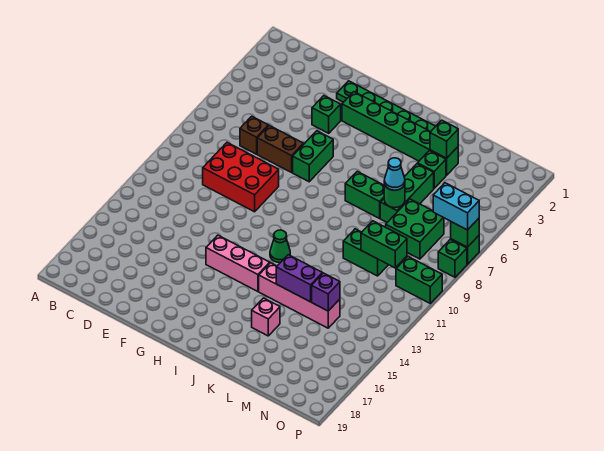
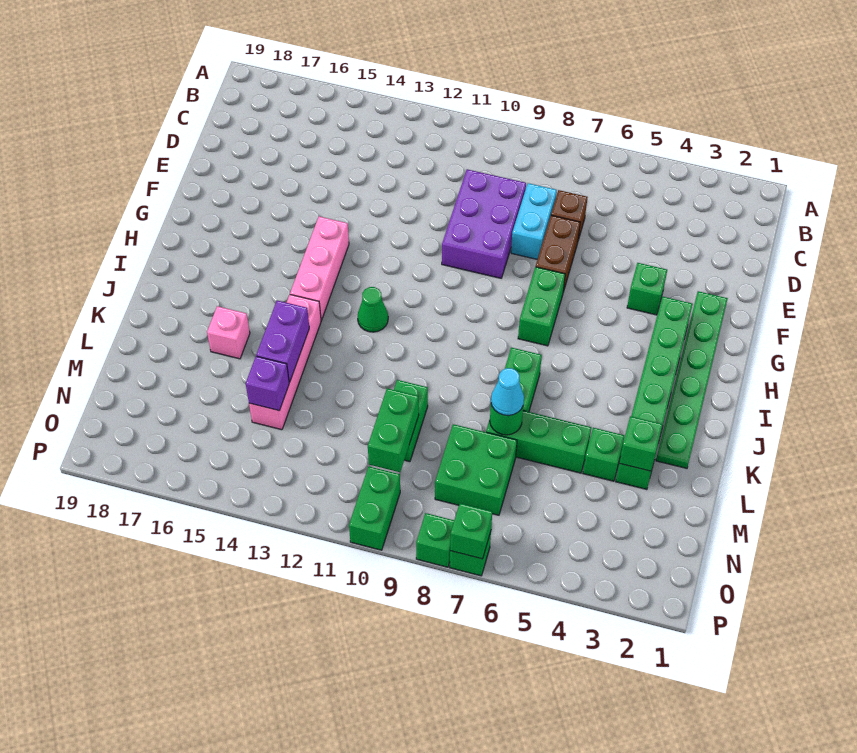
red 2x3 brick [203,143,279,212] -> purple 2x3 brick [442,169,526,278]
green 1x2 brick [293,131,333,182] -> green 1x2 brick turned to [518,267,565,346]
cyan 1x2 brick [433,183,479,230] -> cyan 1x2 brick moved to [511,183,557,259]

